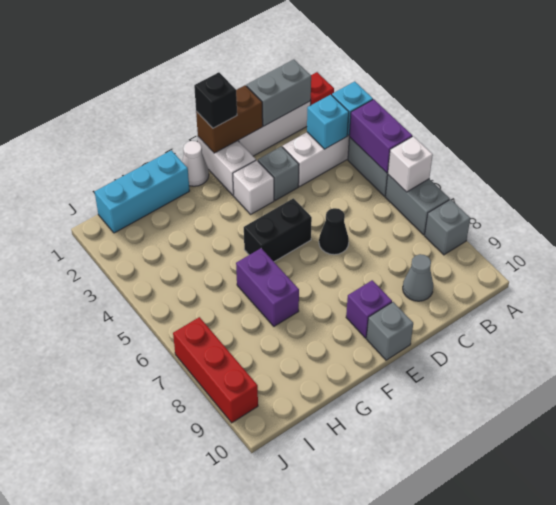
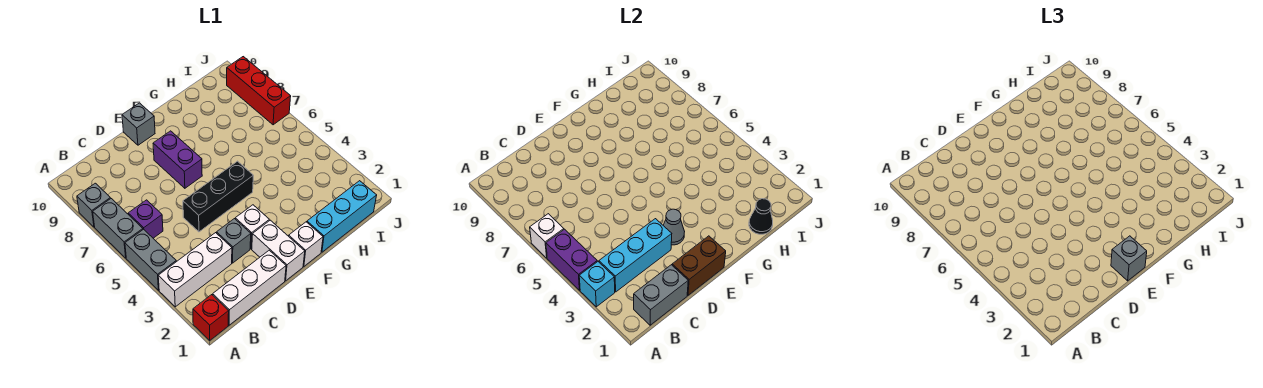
cyan 1x1 brick [307,95,349,149] -> cyan 1x3 brick [599,219,672,292]
grey 1x1 cone [403,254,433,301] -> grey 1x1 cone moved to [663,209,685,245]
black 1x1 cone [319,208,349,255] -> black 1x1 cone moved to [749,199,773,234]
black 1x1 brick [194,72,237,128] -> grey 1x1 brick [1111,236,1147,281]
black 1x2 brick [244,198,312,262] -> black 1x3 brick [183,161,253,232]
purple 1x1 brick [346,280,392,338] -> purple 1x1 brick moved to [128,200,163,238]
white 1x1 cone [182,141,209,186] -> white 1x1 brick [289,222,323,266]
purple 1x2 brick [236,248,299,326] -> purple 1x2 brick moved to [153,131,202,188]

